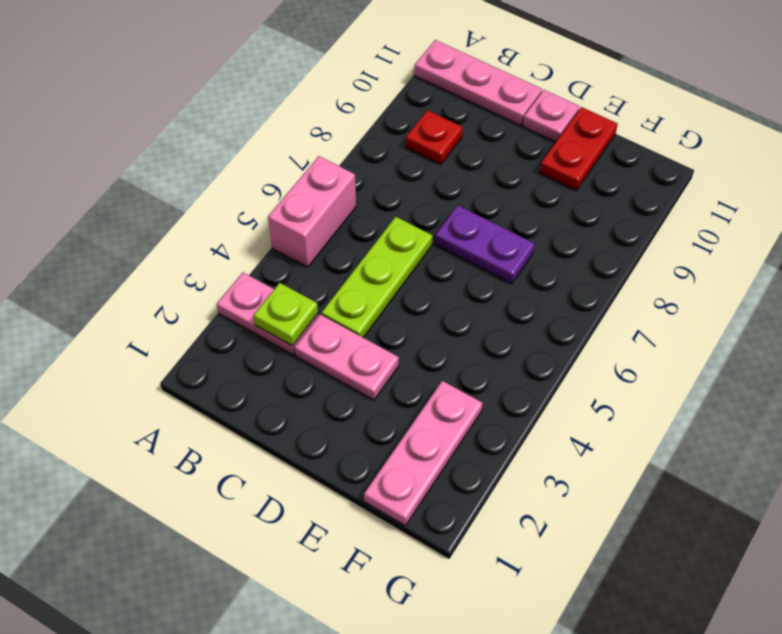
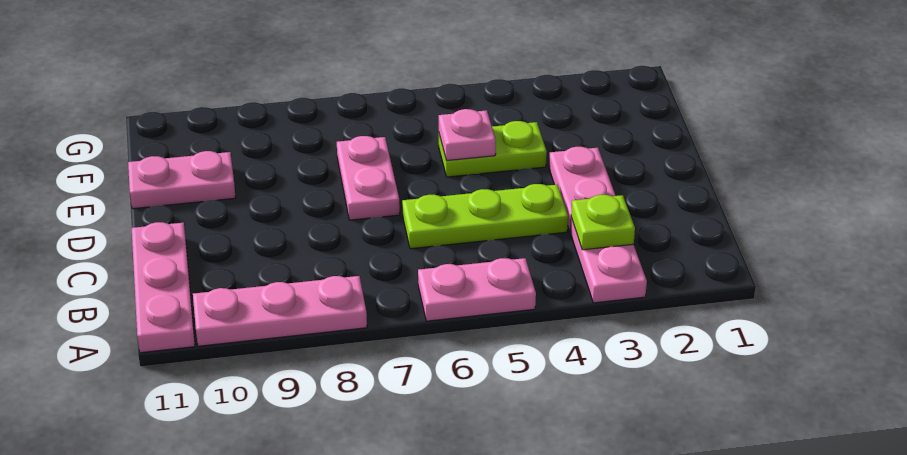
pink 1x2 brick [268,156,356,267] -> pink 1x2 plate [418,258,536,321]
red 1x1 plate [406,110,463,165] -> none
purple 1x2 plate [435,205,535,284] -> pink 1x2 plate [337,136,400,220]
pink 1x1 plate [523,90,579,142] -> pink 1x1 plate moved to [439,109,496,161]
none -> lime 1x2 plate [439,121,547,177]
red 1x2 plate [540,107,618,190] -> pink 1x2 plate [128,151,236,209]
pink 1x3 plate [364,381,483,526] -> pink 1x3 plate moved to [193,276,367,346]

